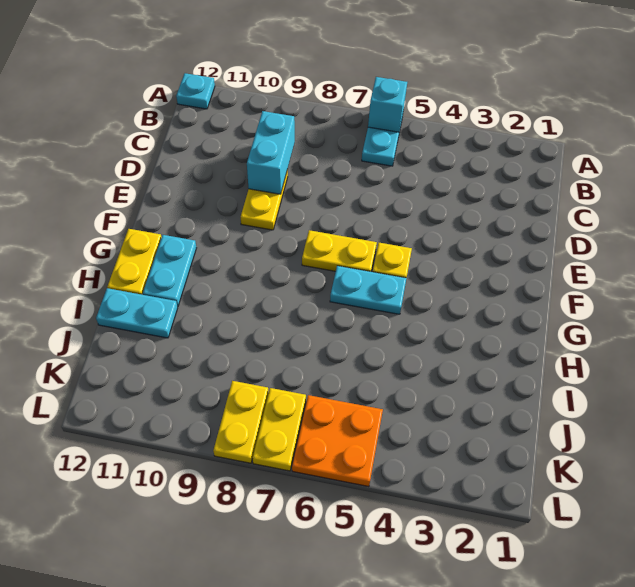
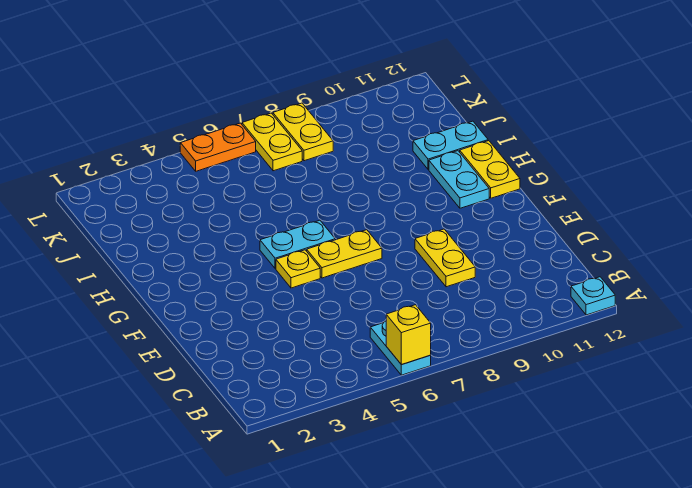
cyan 1x1 brick [368,77,407,132] -> yellow 1x1 brick [386,305,431,365]
cyan 1x2 brick [247,111,295,194] -> none
orange 2x2 plate [292,395,383,487] -> orange 1x2 plate [180,123,256,171]

